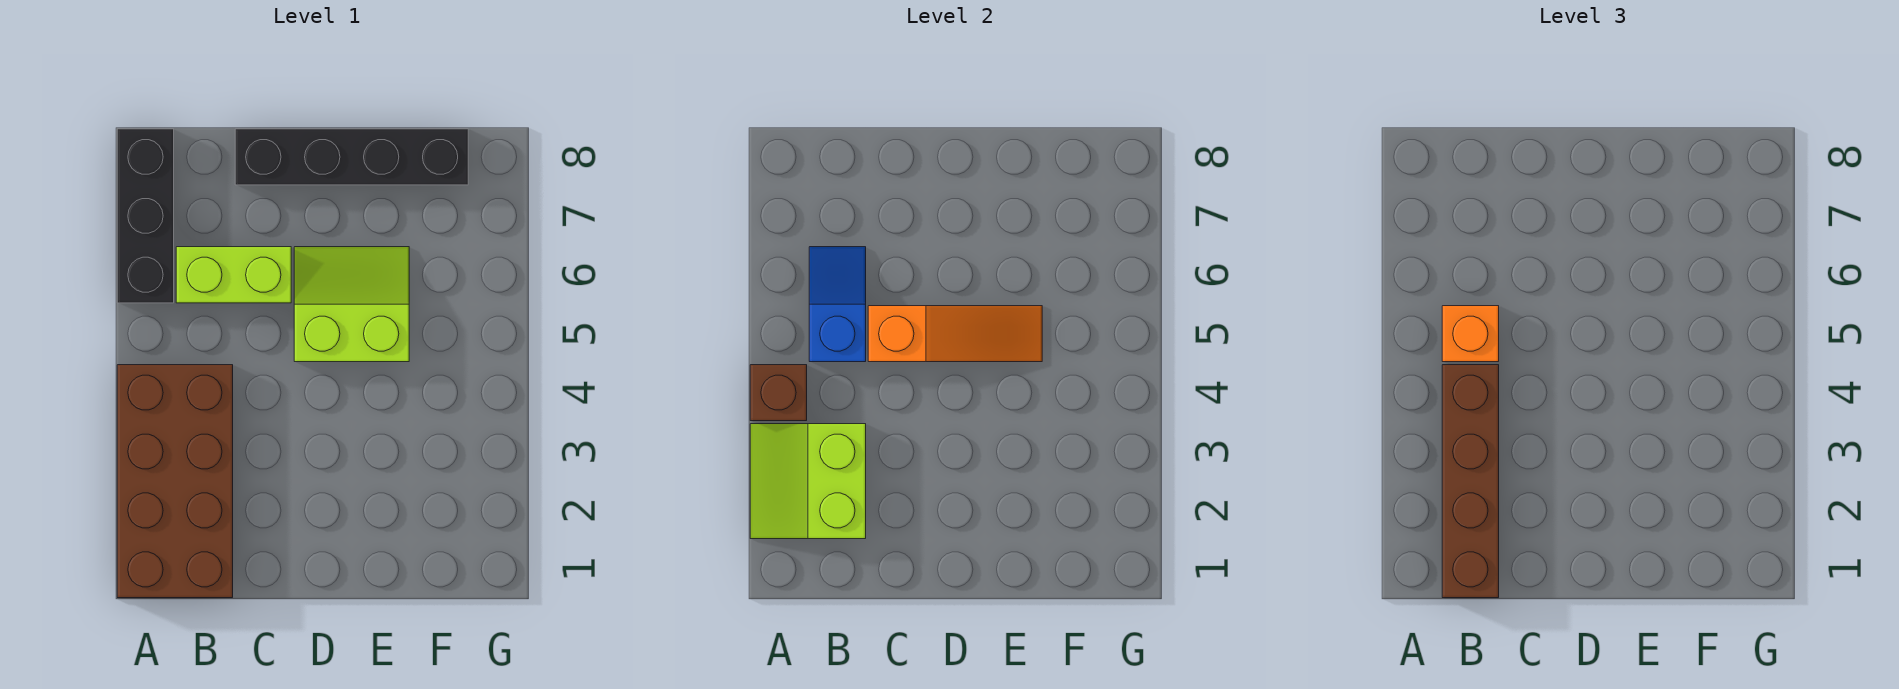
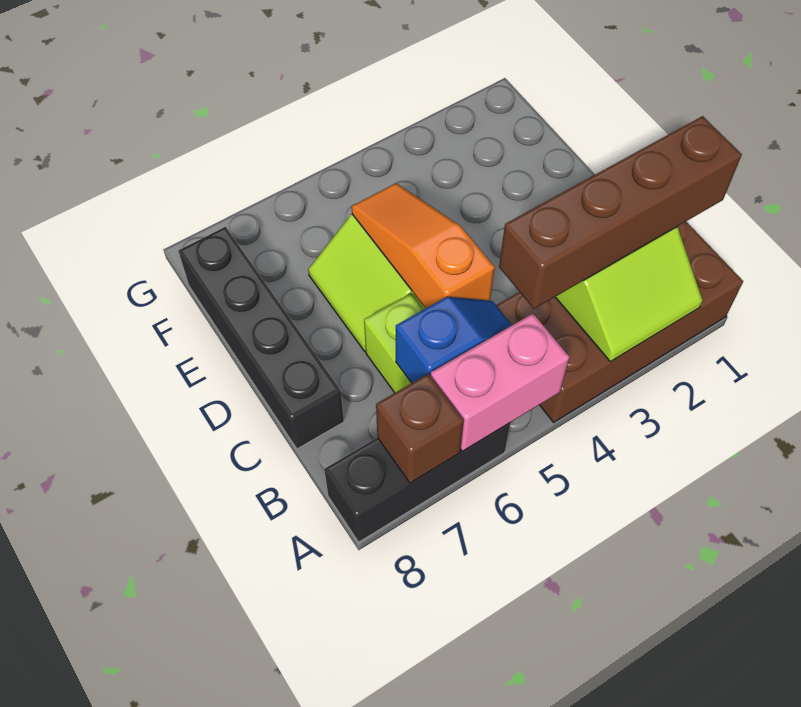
brown 1x1 brick [750,365,807,421] -> brown 1x1 brick moved to [376,374,463,483]
none -> pink 1x2 brick [431,313,570,451]
blue 1x2 slope [809,247,866,362] -> blue 1x2 slope turned to [396,297,512,383]
orange 1x1 brick [1442,306,1499,362] -> none

